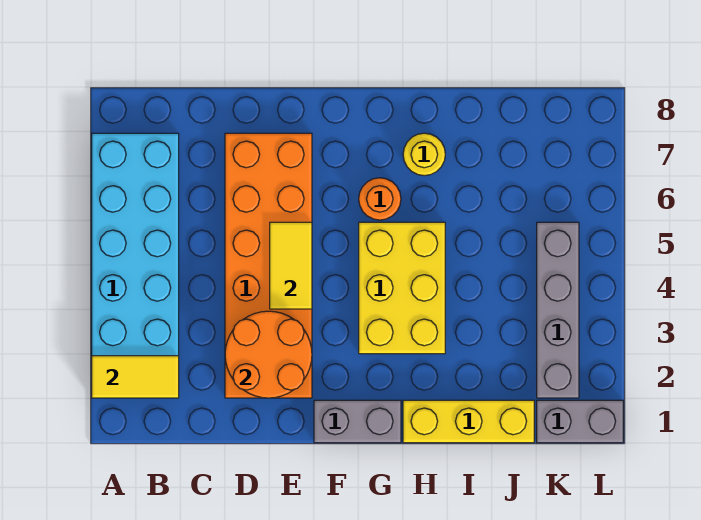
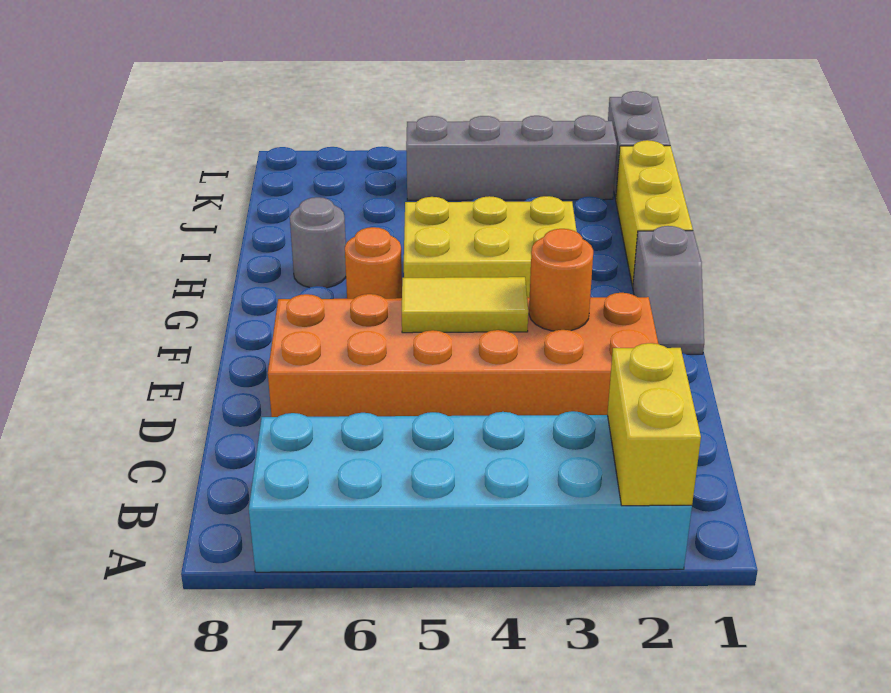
yellow 1x2 tile [92,356,179,398] -> yellow 1x2 brick [607,343,701,506]
orange 2x2 round brick [225,311,312,398] -> orange 1x1 round brick [529,229,593,331]
grey 1x2 brick [314,400,401,443] -> grey 1x2 slope [633,226,704,354]
yellow 1x1 round brick [403,133,445,176] -> grey 1x1 round brick [290,197,346,288]

